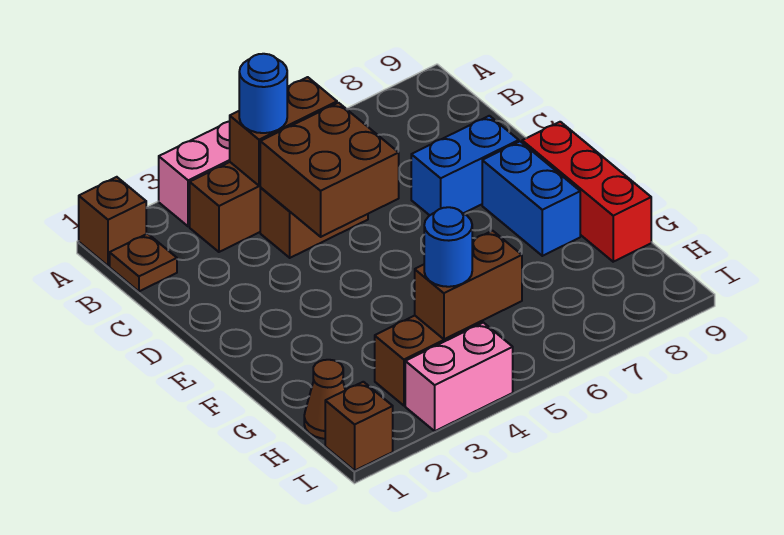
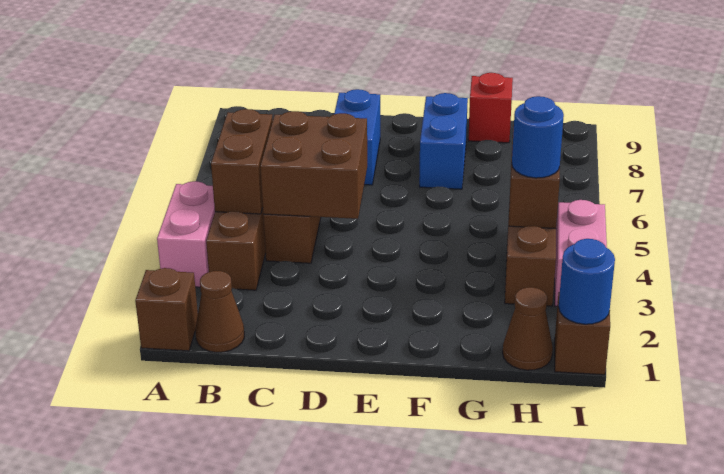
brown 1x1 plate [110,234,177,291] -> brown 1x1 cone [195,271,244,352]
blue 1x1 round brick [239,54,287,133] -> blue 1x1 round brick moved to [559,239,615,324]
blue 1x2 brick [482,141,580,256] -> blue 1x2 brick turned to [419,93,468,189]
red 1x3 brick [522,122,651,262] -> red 1x1 brick [468,73,513,143]

